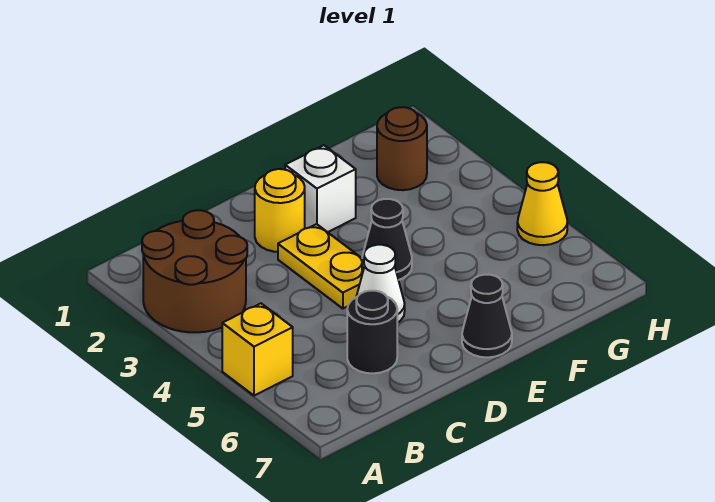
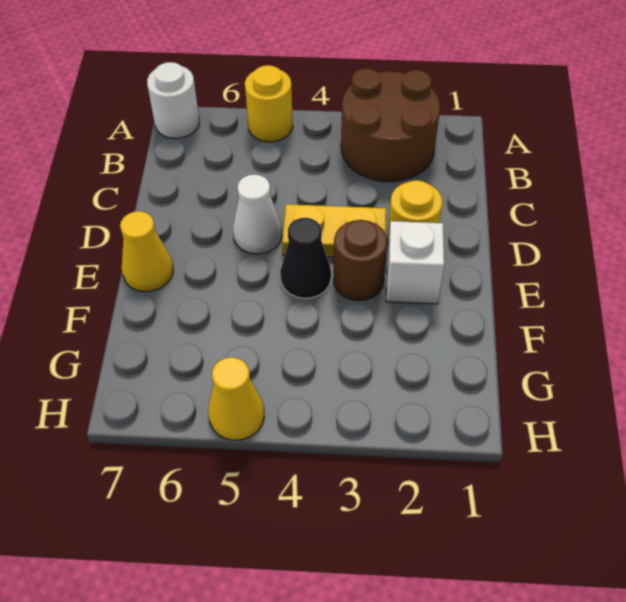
yellow 1x1 brick [222,303,293,396] -> yellow 1x1 round brick [245,65,293,142]
none -> white 1x1 round brick [147,62,199,139]
black 1x1 round brick [347,291,397,373] -> none
black 1x1 cone [462,275,512,357] -> yellow 1x1 cone [120,211,173,292]
brown 1x1 round brick [377,107,427,190] -> brown 1x1 round brick moved to [334,220,387,301]

